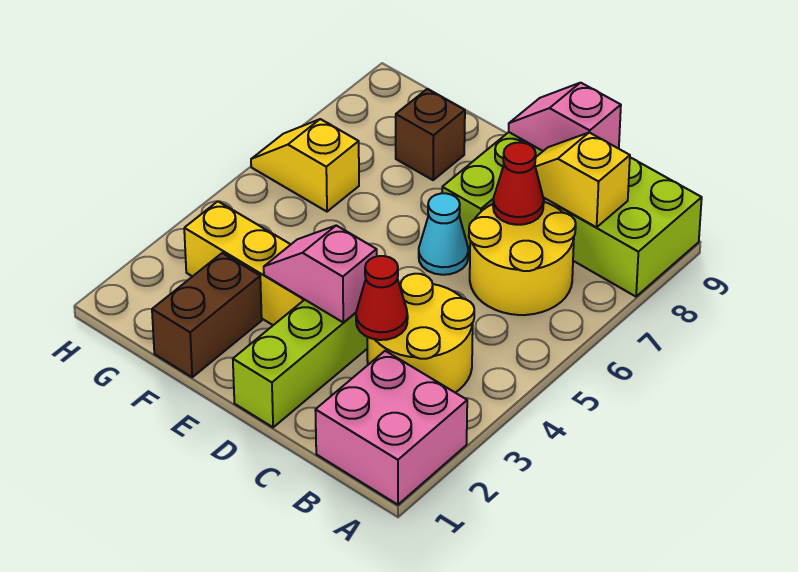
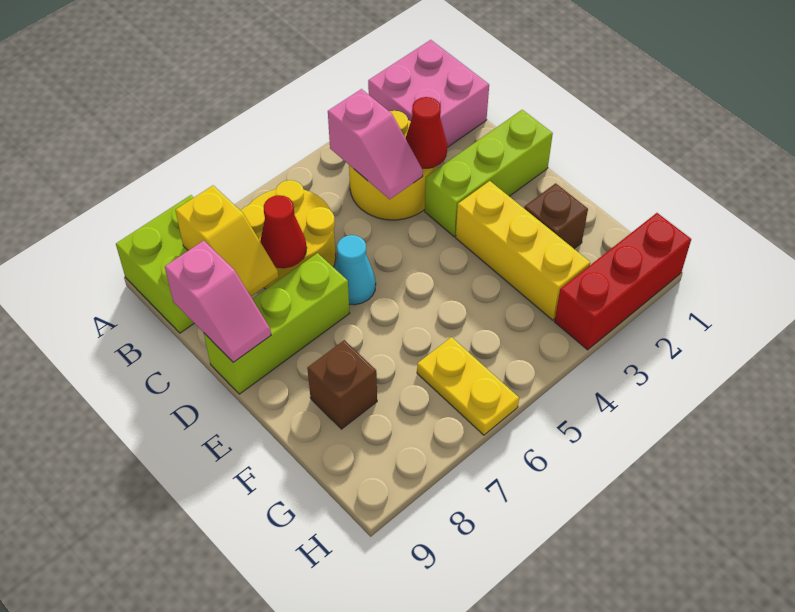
pink 1x2 slope [264,225,377,322] -> pink 1x2 slope moved to [328,89,423,199]
brown 1x2 brick [152,253,262,377] -> brown 1x1 brick [524,183,588,249]
yellow 1x2 slope [251,119,359,212] -> yellow 1x2 plate [417,337,519,435]
none -> red 1x3 brick [554,213,691,350]

